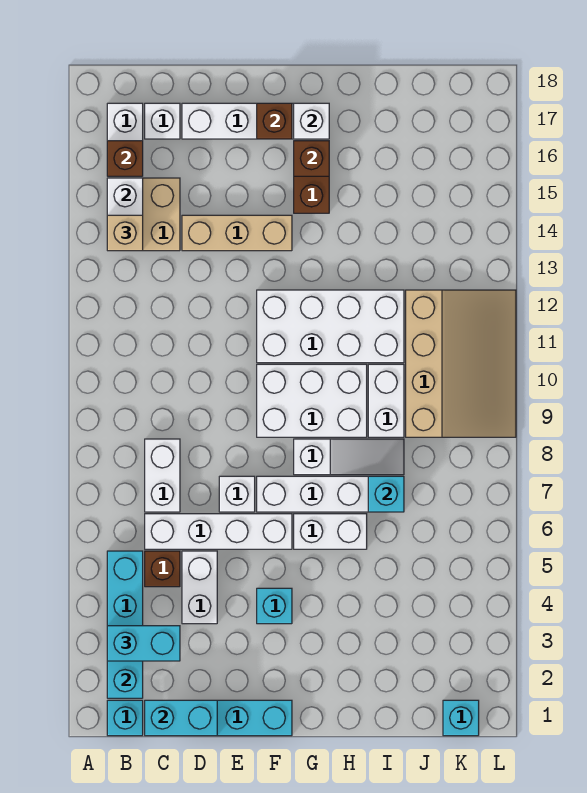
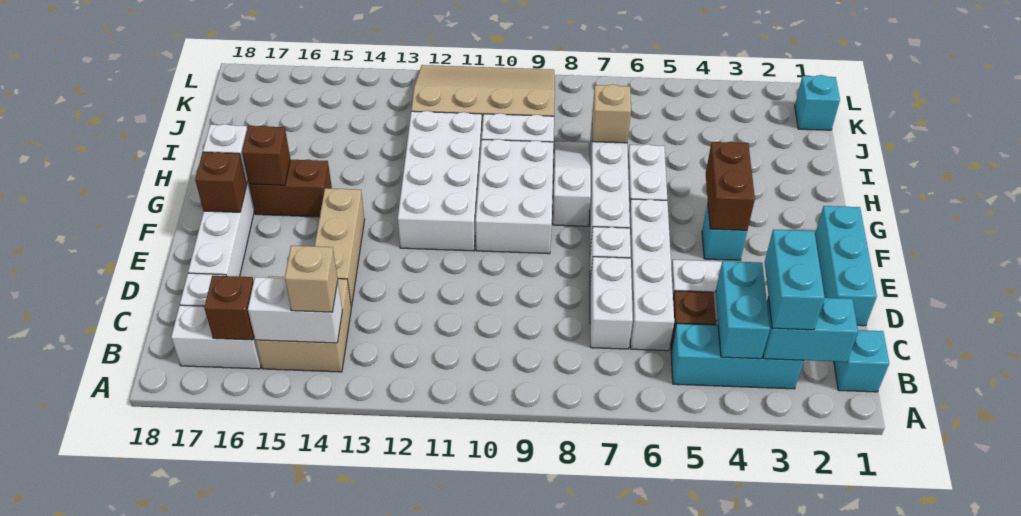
cyan 1x2 brick [145,700,217,736] -> cyan 1x2 brick moved to [716,261,770,359]
white 1x2 brick [145,439,180,512] -> white 1x2 brick turned to [590,257,633,349]
none -> brown 1x2 brick [706,142,755,230]
cyan 1x1 brick [368,476,404,512] -> tan 1x1 brick [592,84,631,143]

